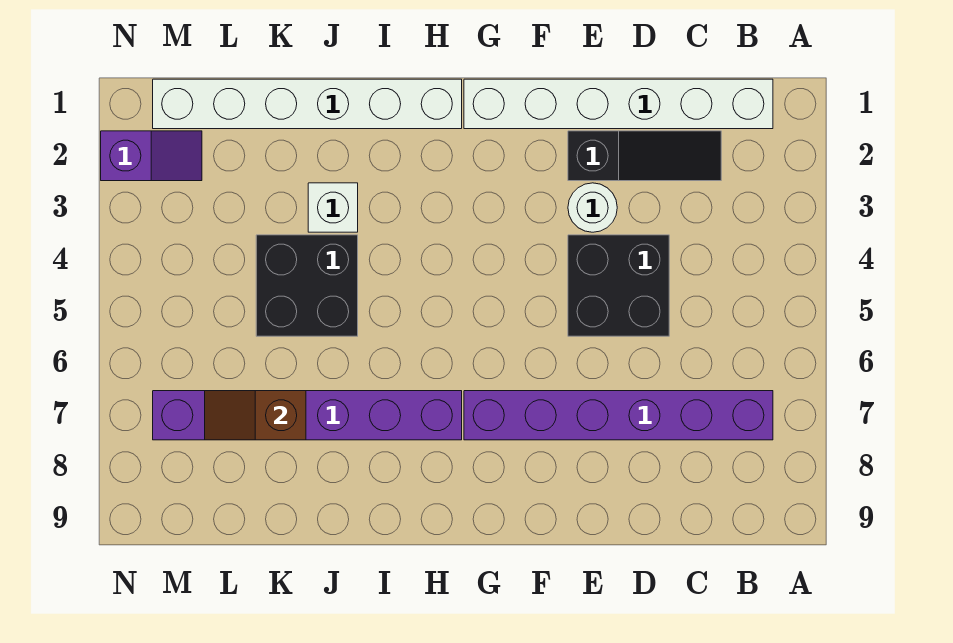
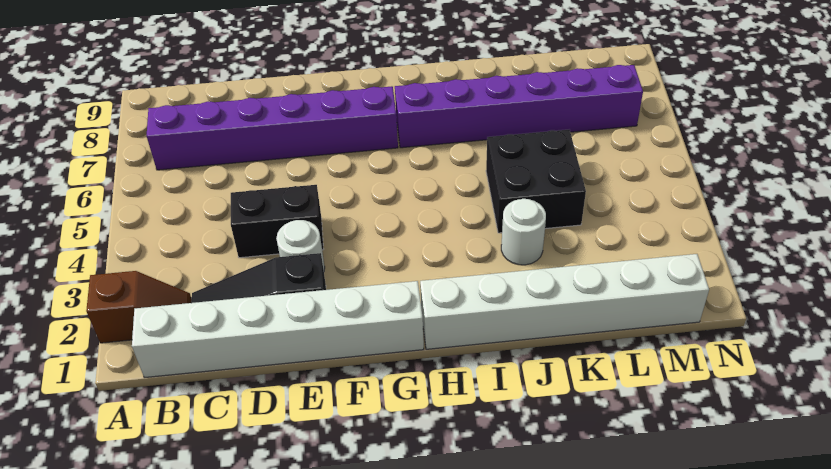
black 2x2 brick [568,235,669,336] -> black 1x2 brick [231,185,323,258]
white 1x1 brick [308,183,358,232] -> white 1x1 round brick [501,199,546,265]
brown 1x2 slope [205,391,306,440] -> brown 1x2 slope moved to [86,271,192,343]
purple 1x2 slope [101,131,202,181] -> none

